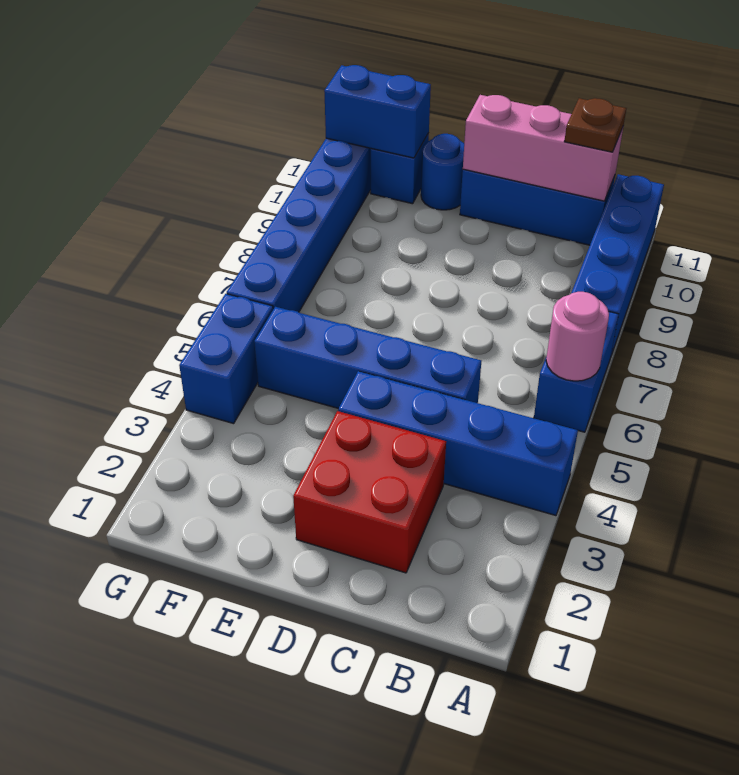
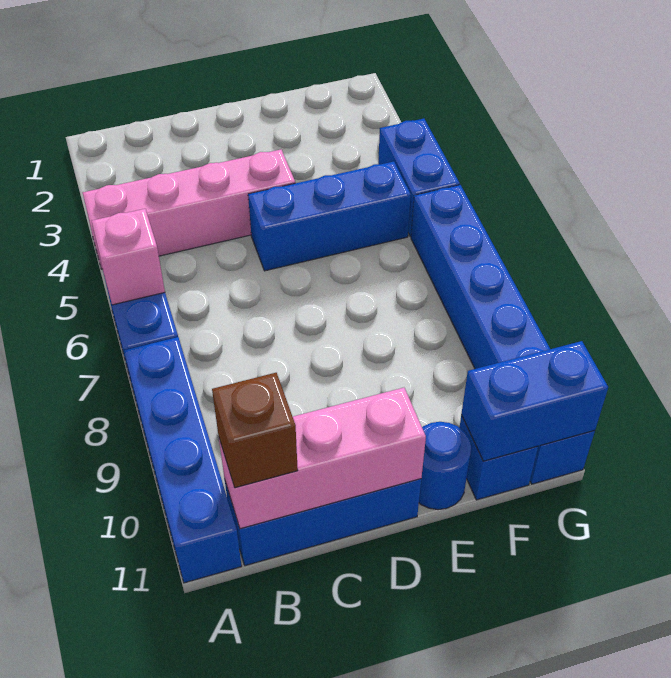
blue 1x4 brick [338,371,578,516] -> pink 1x4 brick [83,150,295,269]
pink 1x1 round brick [546,292,609,381] -> pink 1x1 brick [92,209,165,305]
brown 1x1 plate [564,98,626,152] -> brown 1x1 brick [212,373,298,488]
red 2x2 brick [293,411,446,573] -> none
blue 1x4 brick [254,307,481,408] -> blue 1x3 brick [248,162,411,271]

